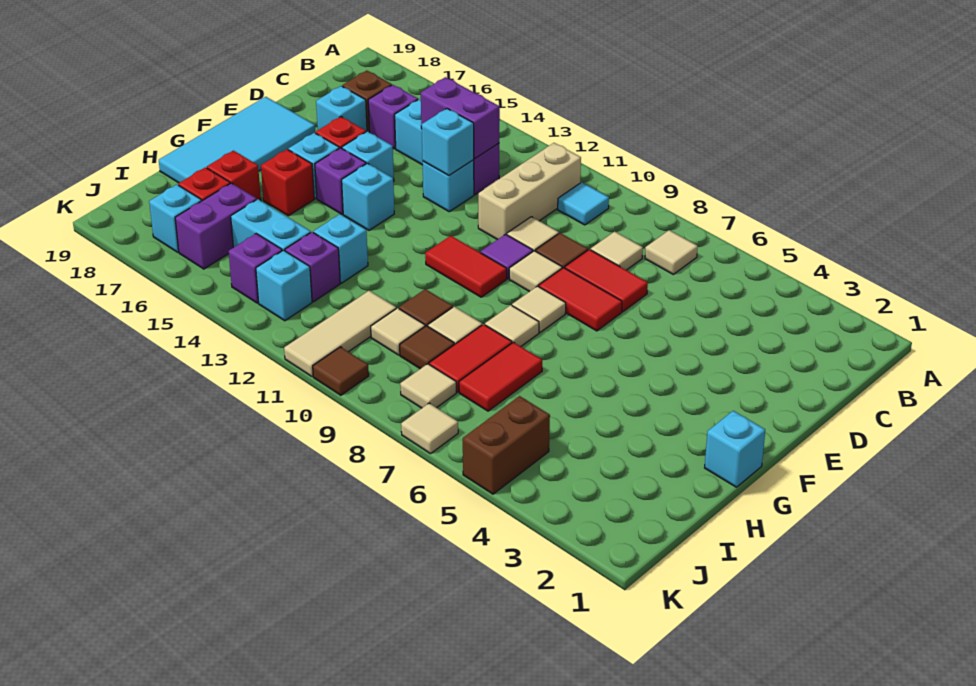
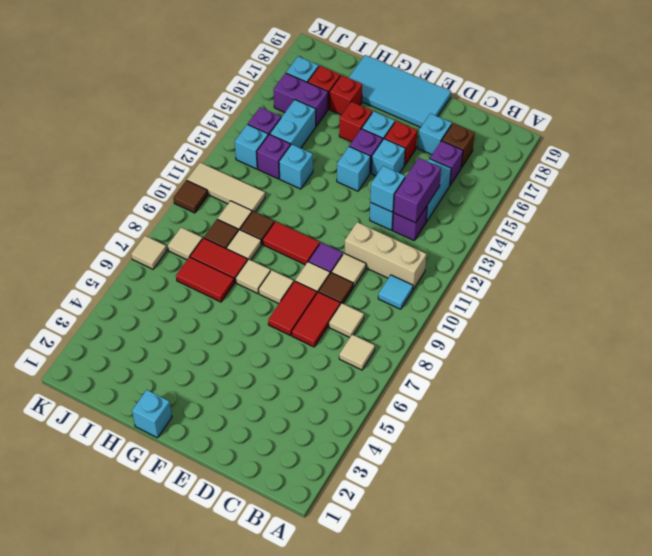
red 1x2 tile [425,236,507,297] -> red 1x2 tile turned to [263,222,320,265]
brown 1x2 brick [463,396,550,494] -> none

